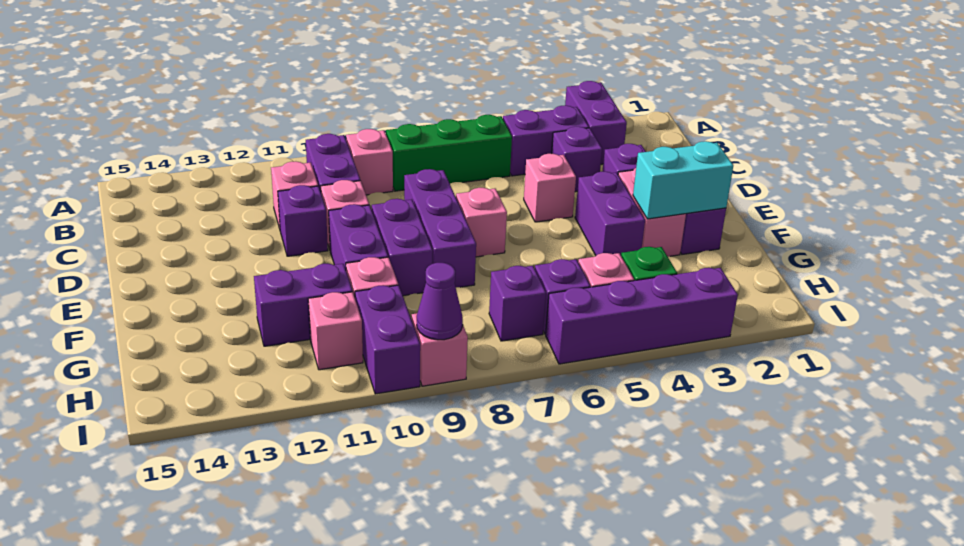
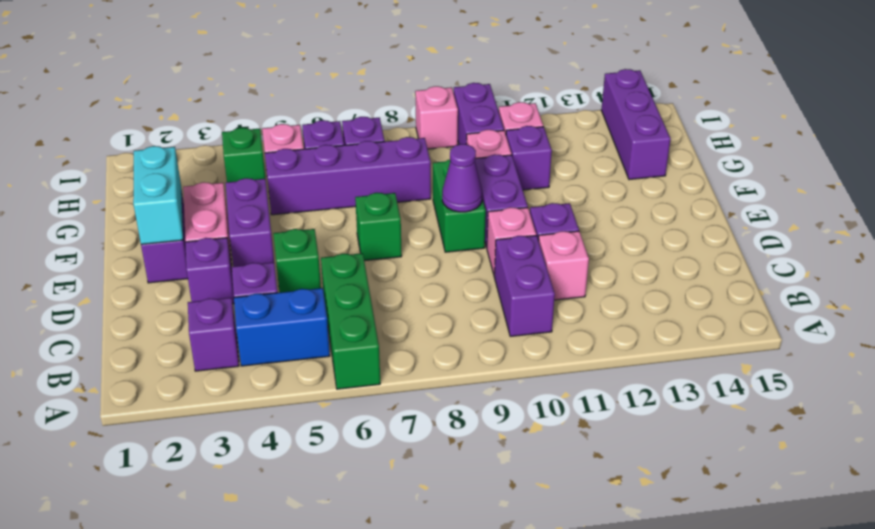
purple 1x2 brick [565,81,627,164] -> purple 1x1 brick [188,298,239,371]
purple 1x2 brick [503,105,589,176] -> blue 1x2 brick [234,288,330,366]
green 1x3 brick [386,115,512,191] -> green 1x3 brick turned to [321,253,380,389]
pink 1x1 brick [346,129,393,195] -> none
pink 1x1 brick [524,154,576,222] -> green 1x1 brick [273,229,321,292]
purple 1x3 brick [404,169,476,287] -> purple 1x3 brick moved to [601,69,670,180]
pink 1x1 brick [456,188,507,257] -> green 1x1 brick [355,193,402,261]
purple 1x2 brick [372,199,433,296] -> green 1x2 brick [433,159,486,252]
cyan 1x2 brick [633,141,733,219] -> cyan 1x2 brick turned to [133,146,183,244]
purple 1x2 brick [254,264,352,346] -> purple 1x1 brick [506,126,552,190]
purple 1x4 brick [546,268,738,364] -> purple 1x4 brick moved to [265,137,431,215]
purple 1x1 cone [417,263,463,340] -> purple 1x1 cone moved to [442,144,482,212]

